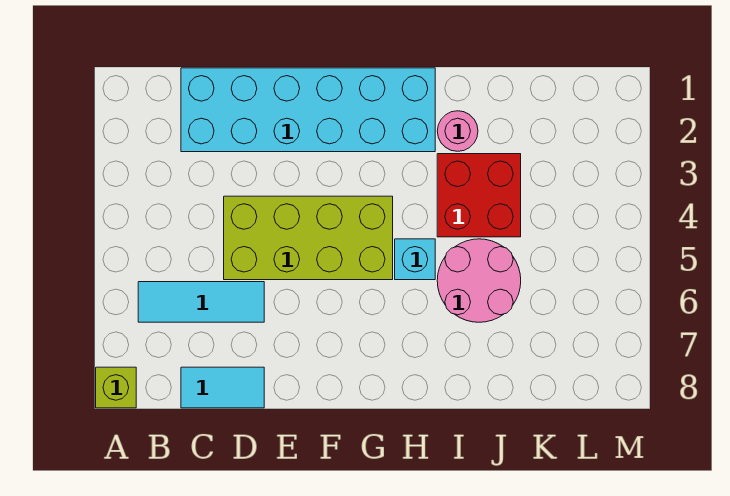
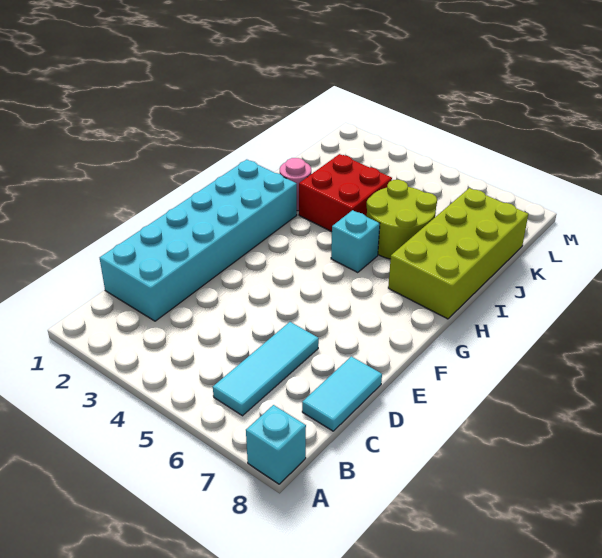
lime 1x1 brick [96,367,136,408] -> cyan 1x1 brick [246,405,306,484]
lime 2x4 brick [224,196,393,280] -> lime 2x4 brick moved to [388,188,528,319]
pink 2x2 round brick [437,239,521,322] -> lime 2x2 round brick [367,180,437,259]

